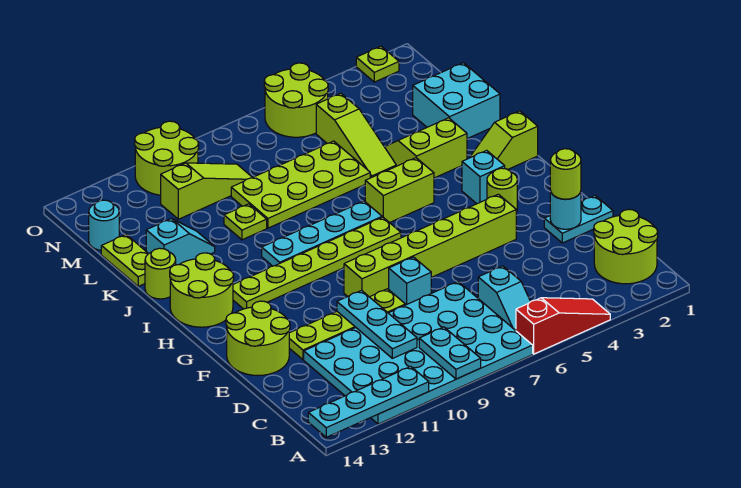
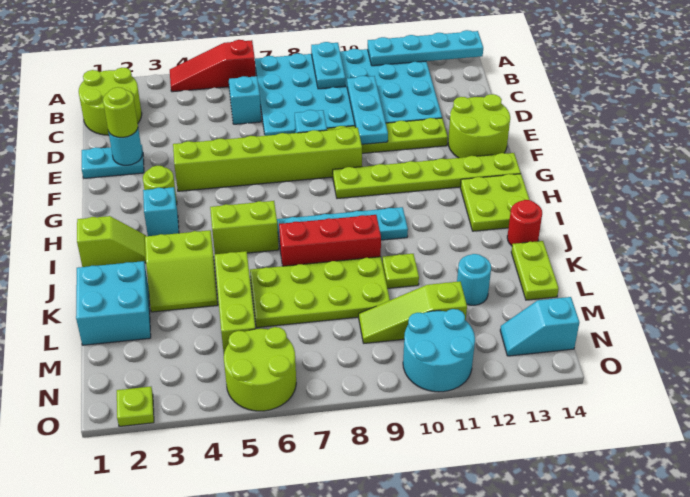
lime 1x6 plate [233,217,401,309] -> lime 1x6 plate moved to [333,153,521,199]
lime 2x2 round brick [170,253,234,327] -> lime 2x2 plate [460,174,530,231]
none -> red 1x3 brick [279,215,381,266]
lime 1x1 round brick [145,248,176,299] -> red 1x1 round brick [507,200,542,246]
lime 1x3 slope [316,93,396,178] -> lime 1x3 brick [215,251,255,352]
cyan 1x2 slope [146,219,215,265] -> cyan 1x2 slope moved to [500,297,579,356]
cyan 1x1 round brick [89,200,119,250] -> cyan 1x1 round brick moved to [457,254,491,305]
lime 2x2 round brick [135,121,199,195] -> cyan 2x2 round brick [403,309,475,392]

